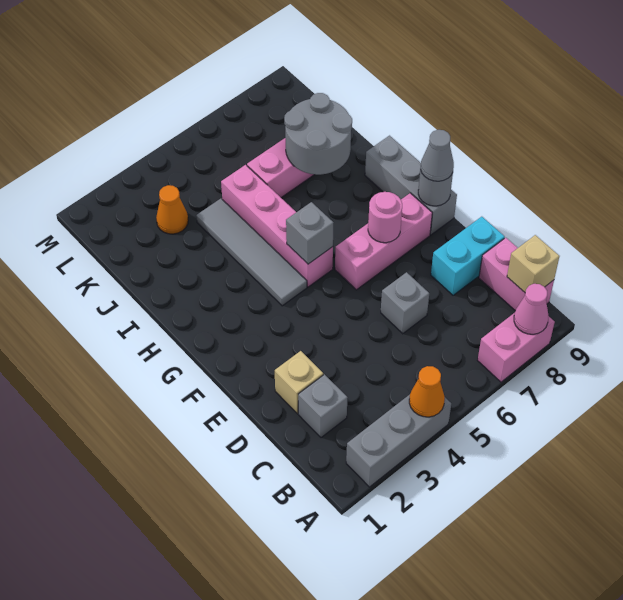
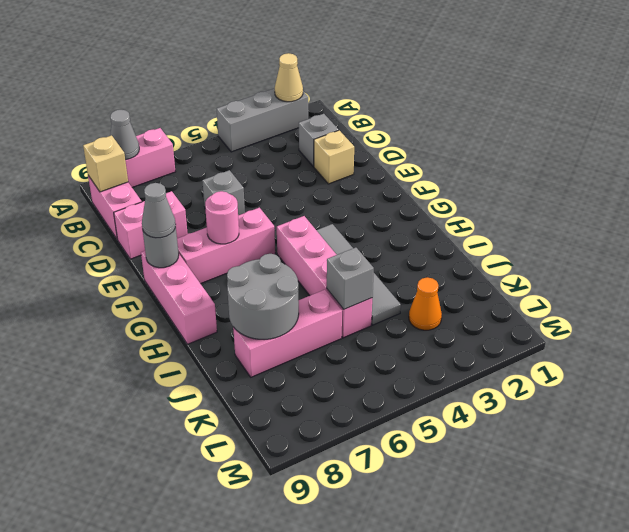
none -> tan 1x1 cone [275,53,303,102]
orange 1x1 cone [409,366,445,417] -> none
pink 1x1 cone [514,284,548,334] -> grey 1x1 cone [110,110,139,160]
cyan 1x2 brick [431,217,505,295] -> pink 1x2 brick [114,191,188,259]
grey 1x3 brick [365,136,457,235] -> pink 1x3 brick [141,251,217,344]
grey 1x1 brick [286,202,333,264] -> grey 1x1 brick moved to [327,247,374,309]

